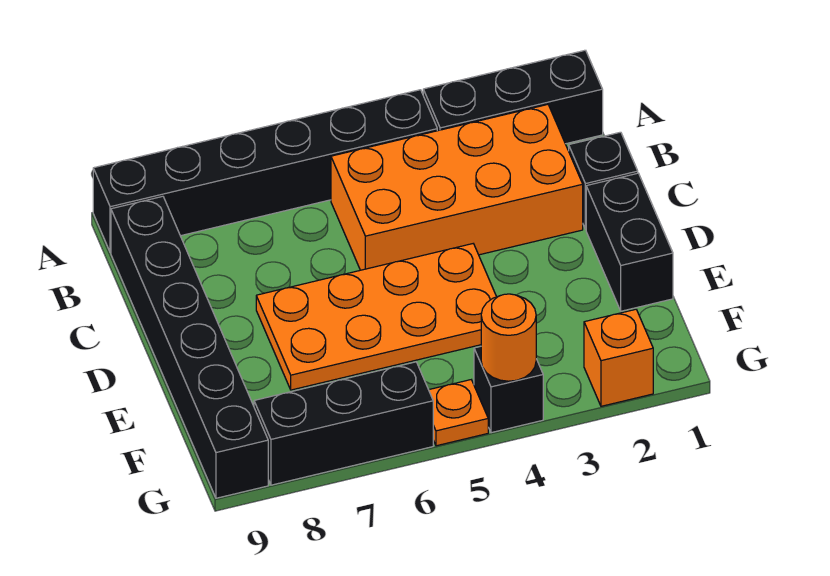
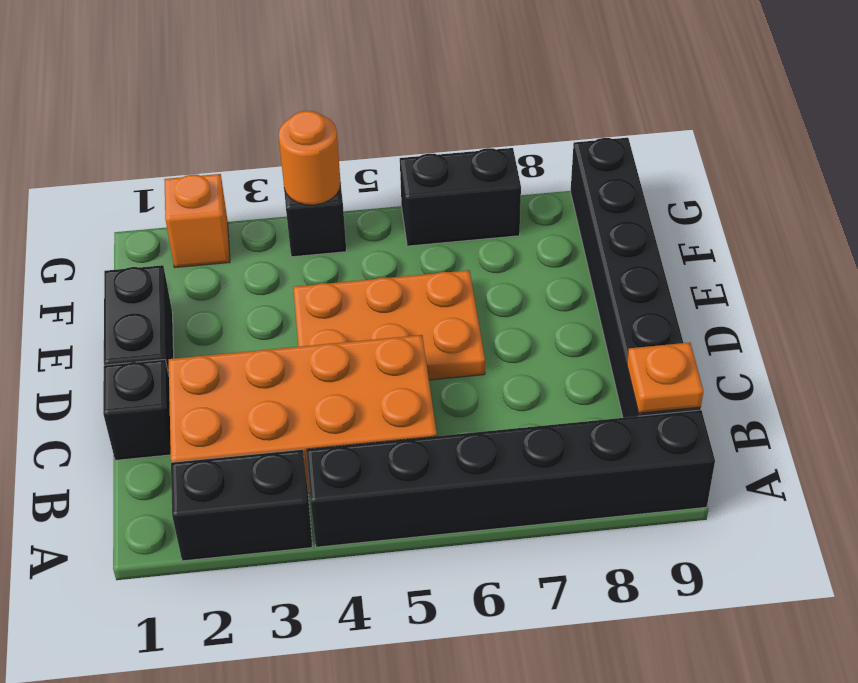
black 1x3 brick [423,50,603,144] -> black 1x2 brick [171,449,312,561]
orange 2x4 plate [256,244,496,390] -> orange 2x3 plate [293,270,485,380]
orange 1x1 plate [429,380,488,446] -> orange 1x1 plate moved to [627,343,703,413]
black 1x3 brick [254,362,433,485] -> black 1x2 brick [400,148,521,246]

